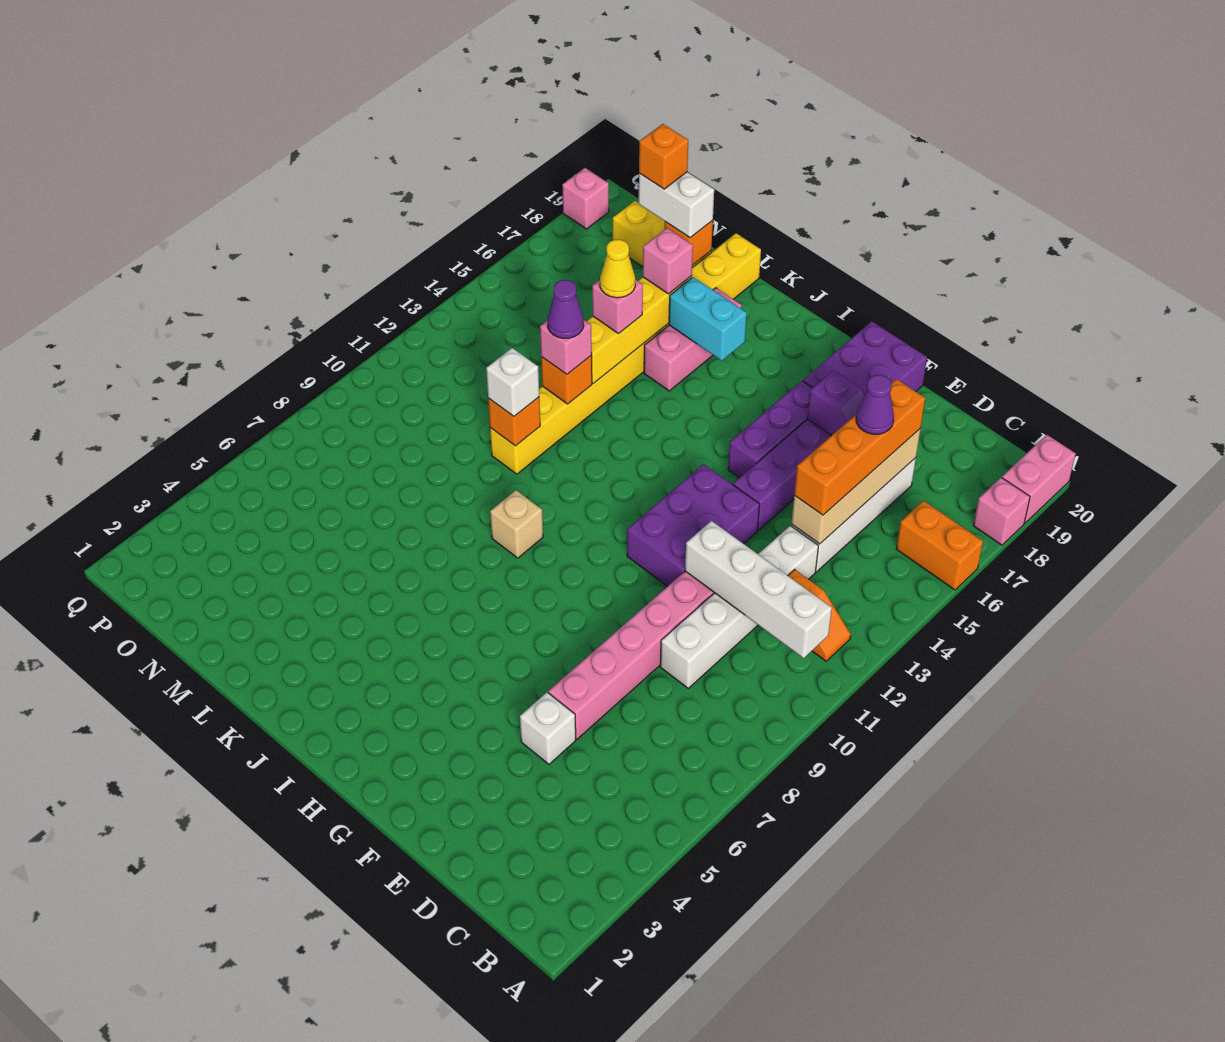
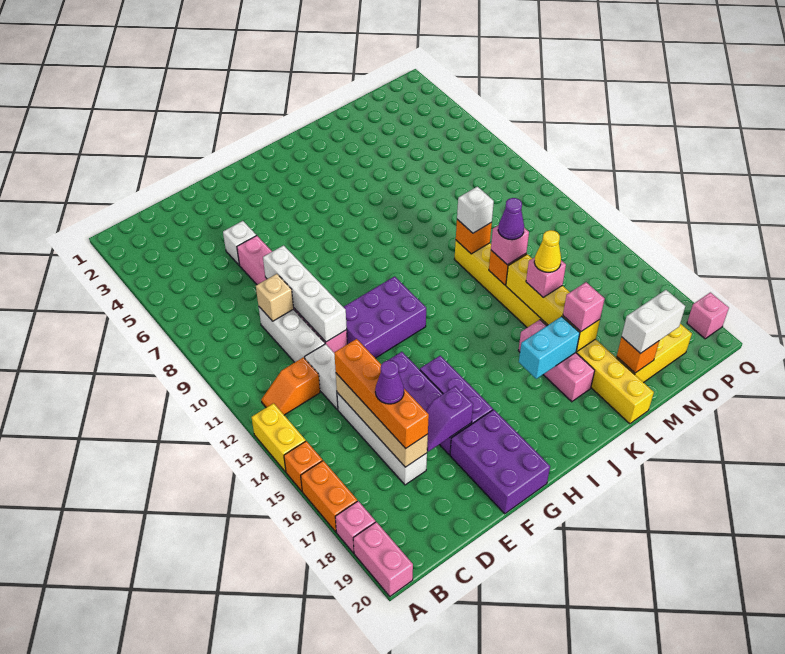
none -> yellow 1x2 brick [252,403,306,472]
orange 1x2 brick [896,501,983,590] -> orange 1x2 brick turned to [301,461,357,532]
white 1x4 brick [685,521,832,658] -> white 1x4 brick turned to [263,245,347,342]
purple 2x3 brick [627,464,760,587] -> purple 2x3 brick turned to [344,276,426,358]
tan 1x1 brick [490,490,543,558] -> tan 1x1 brick moved to [256,274,294,321]
orange 1x1 brick [639,124,688,189] -> orange 1x1 brick moved to [284,441,323,491]

